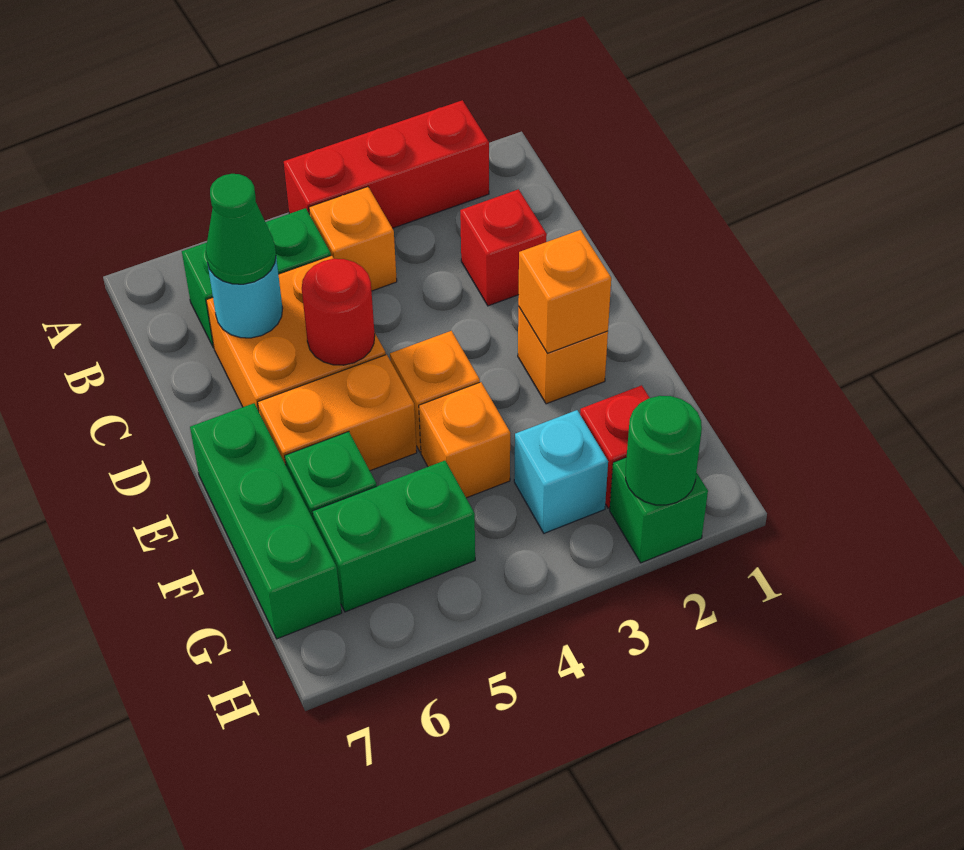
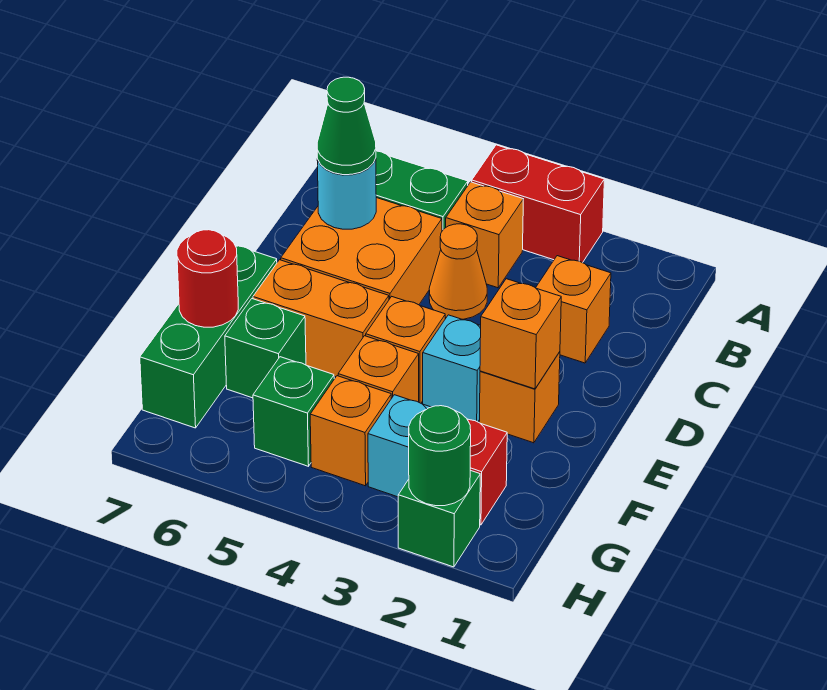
red 1x3 brick [284,100,489,228] -> red 1x2 brick [472,145,604,263]
red 1x1 brick [460,189,547,306] -> orange 1x1 brick [536,256,611,363]
none -> orange 1x1 cone [429,224,487,319]
red 1x1 round brick [302,259,375,365] -> red 1x1 round brick moved to [177,230,238,327]
none -> cyan 1x1 brick [423,315,481,422]
none -> orange 1x1 brick [310,376,391,486]
green 1x2 brick [313,461,475,612] -> green 1x1 brick [253,357,334,466]

